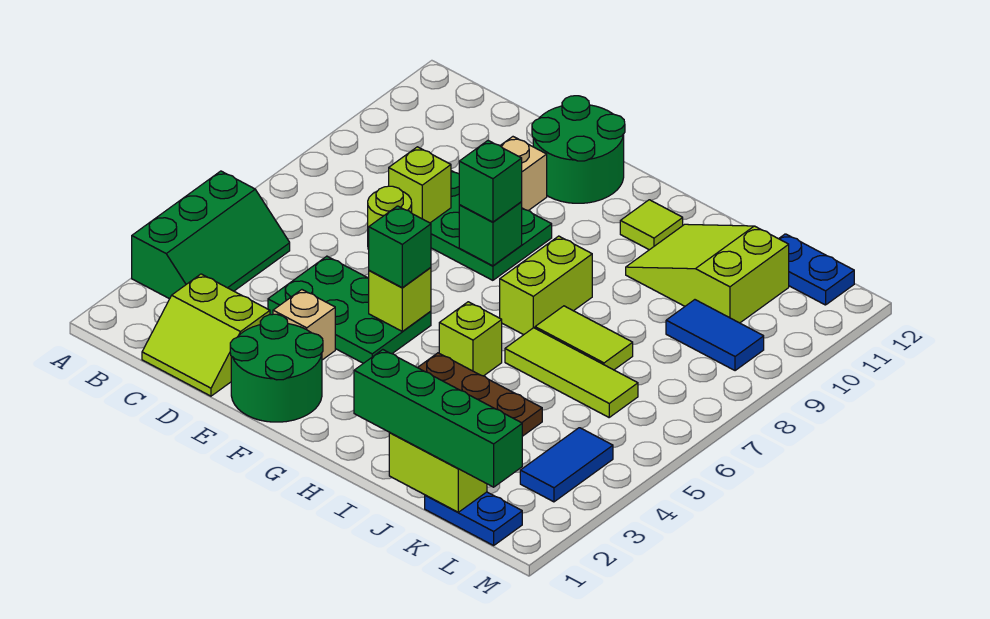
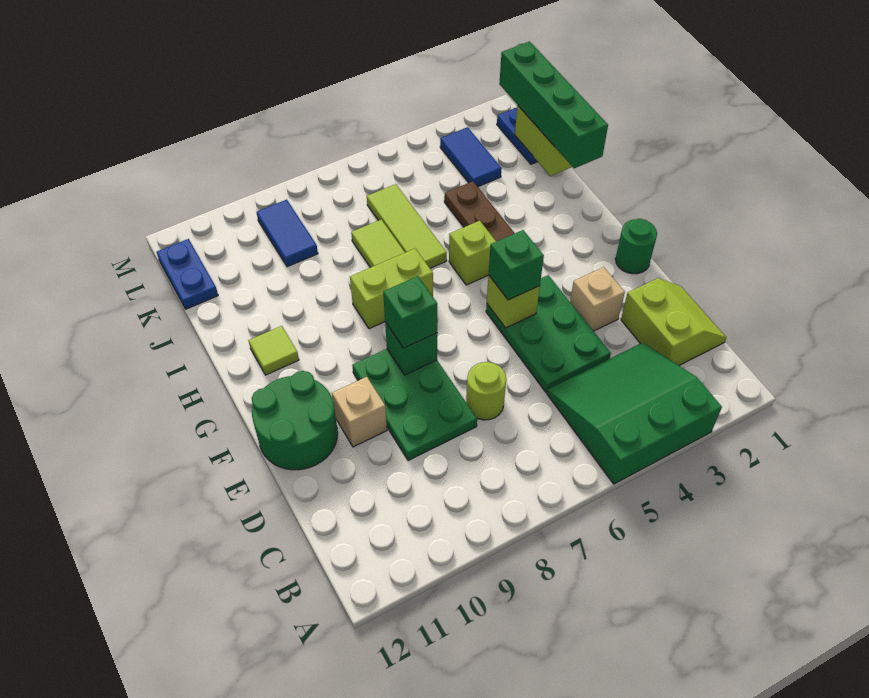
green 2x3 slope [132,171,290,299] -> green 3x3 slope [547,343,722,484]
lime 1x1 brick [389,147,451,223] -> none
green 2x2 round brick [230,314,323,422] -> green 1x1 round brick [616,219,657,274]
lime 2x3 slope [626,224,789,323] -> none
blue 1x2 tile [520,428,613,502] -> blue 1x2 tile turned to [440,127,502,187]

